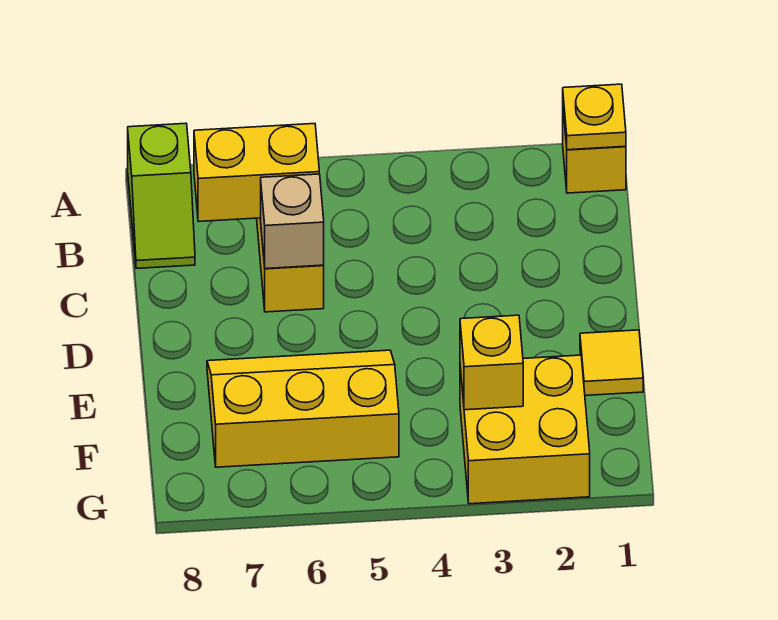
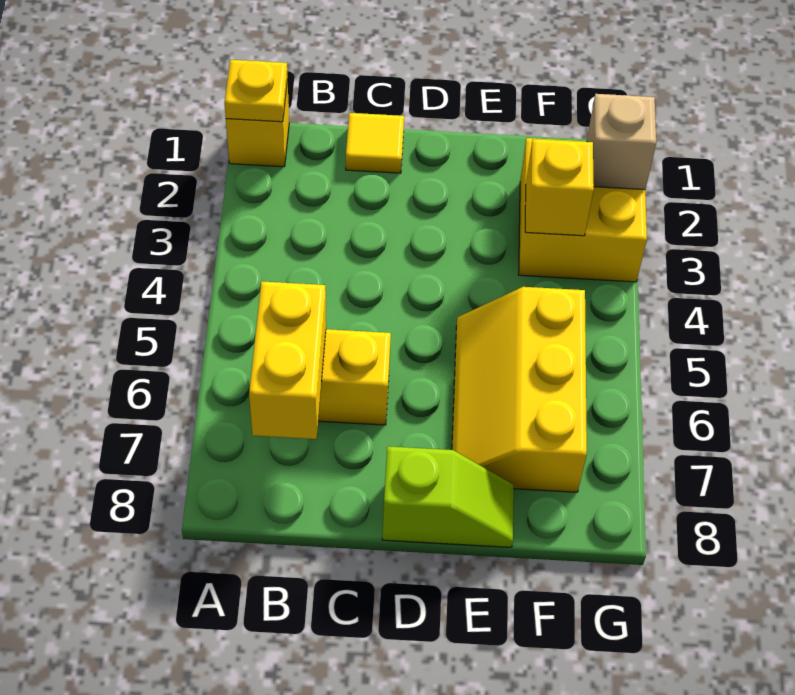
lime 1x2 slope [128,123,195,268] -> lime 1x2 slope moved to [382,446,514,547]
tan 1x1 brick [261,174,324,269] -> tan 1x1 brick moved to [586,94,656,190]
yellow 1x1 tile [580,330,643,396] -> yellow 1x1 tile moved to [346,113,404,173]

